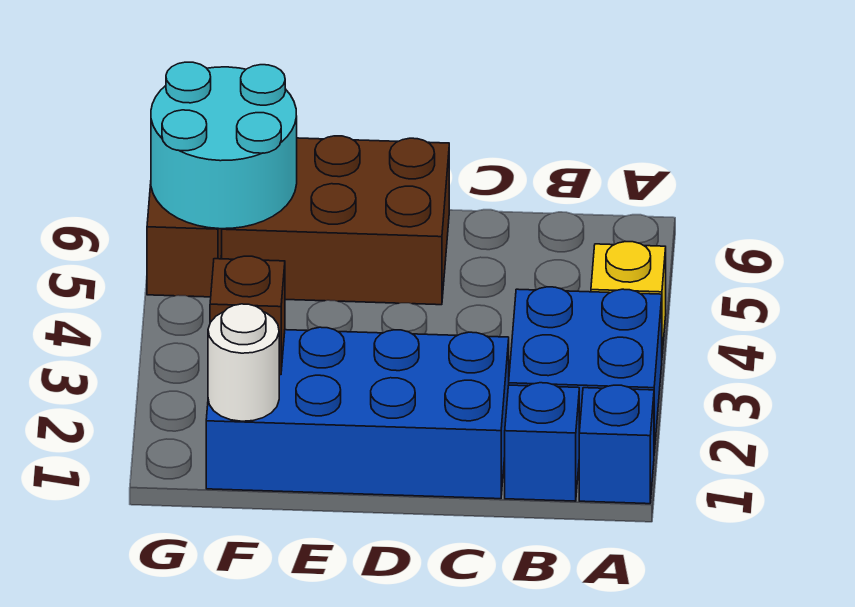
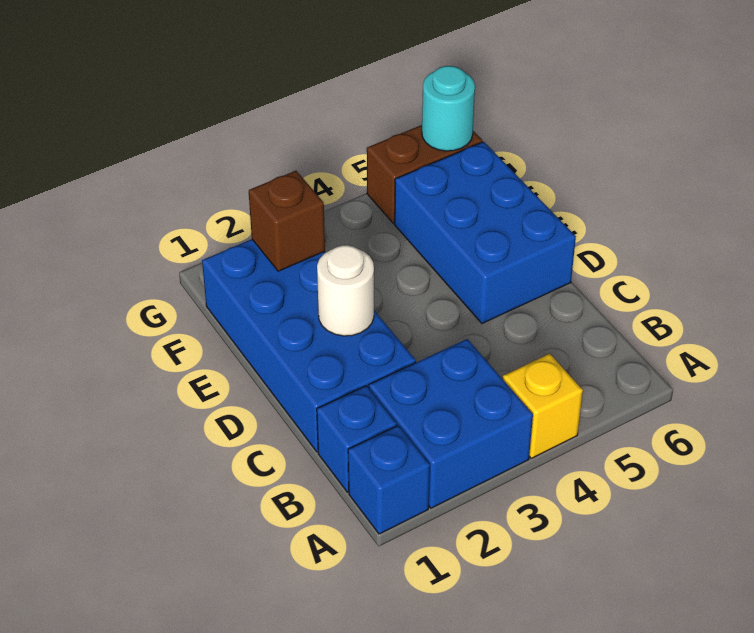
brown 2x3 brick [222,136,449,305] -> blue 2x3 brick [395,142,576,323]
white 1x1 round brick [208,304,279,421] -> white 1x1 round brick moved to [317,245,374,336]
cyan 2x2 round brick [151,62,297,229] -> cyan 1x1 round brick [422,66,475,151]

